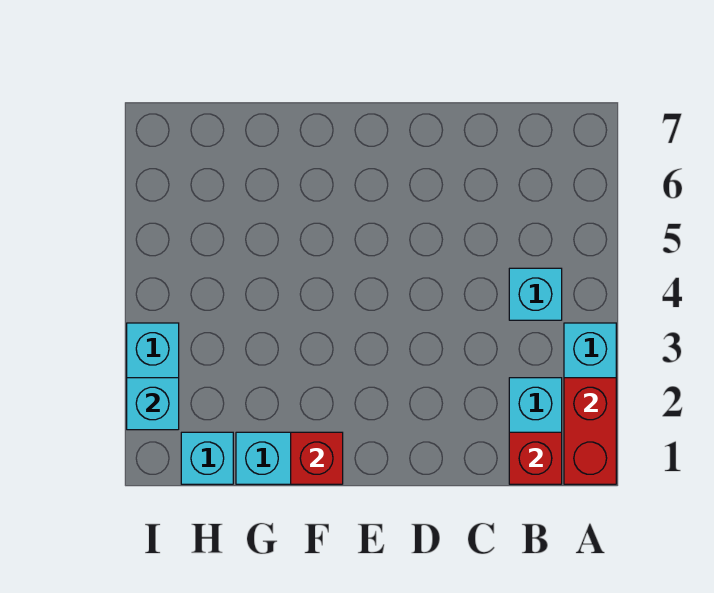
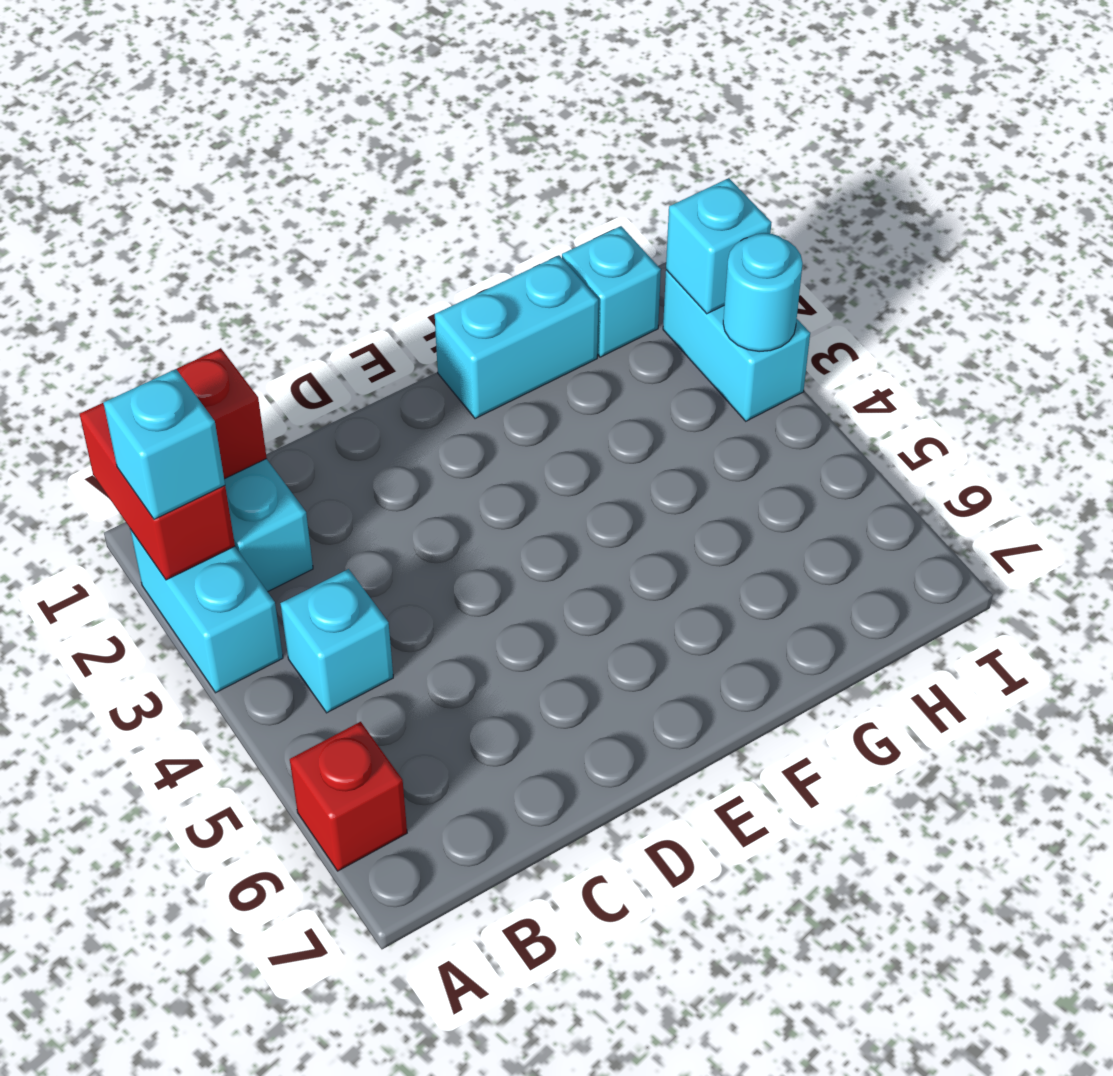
none -> cyan 1x1 brick [104,369,225,519]
red 1x1 brick [291,432,343,484] -> red 1x1 brick moved to [290,722,407,871]
none -> cyan 1x1 round brick [723,233,803,352]

